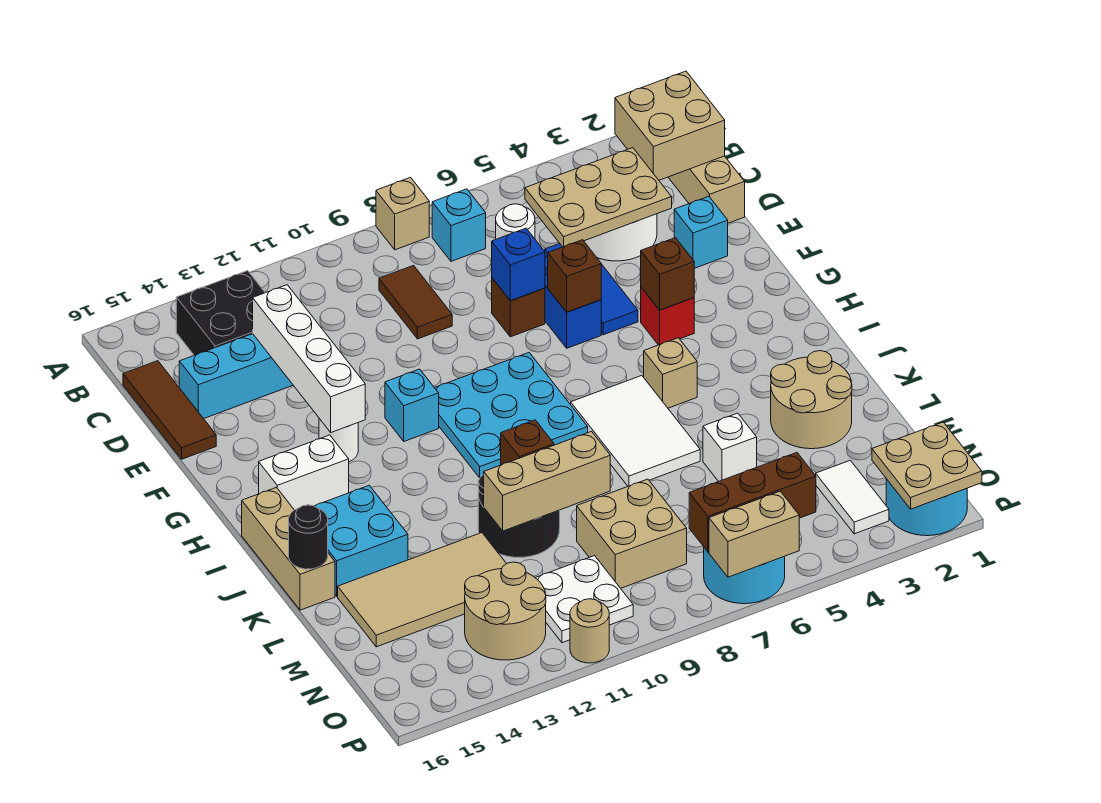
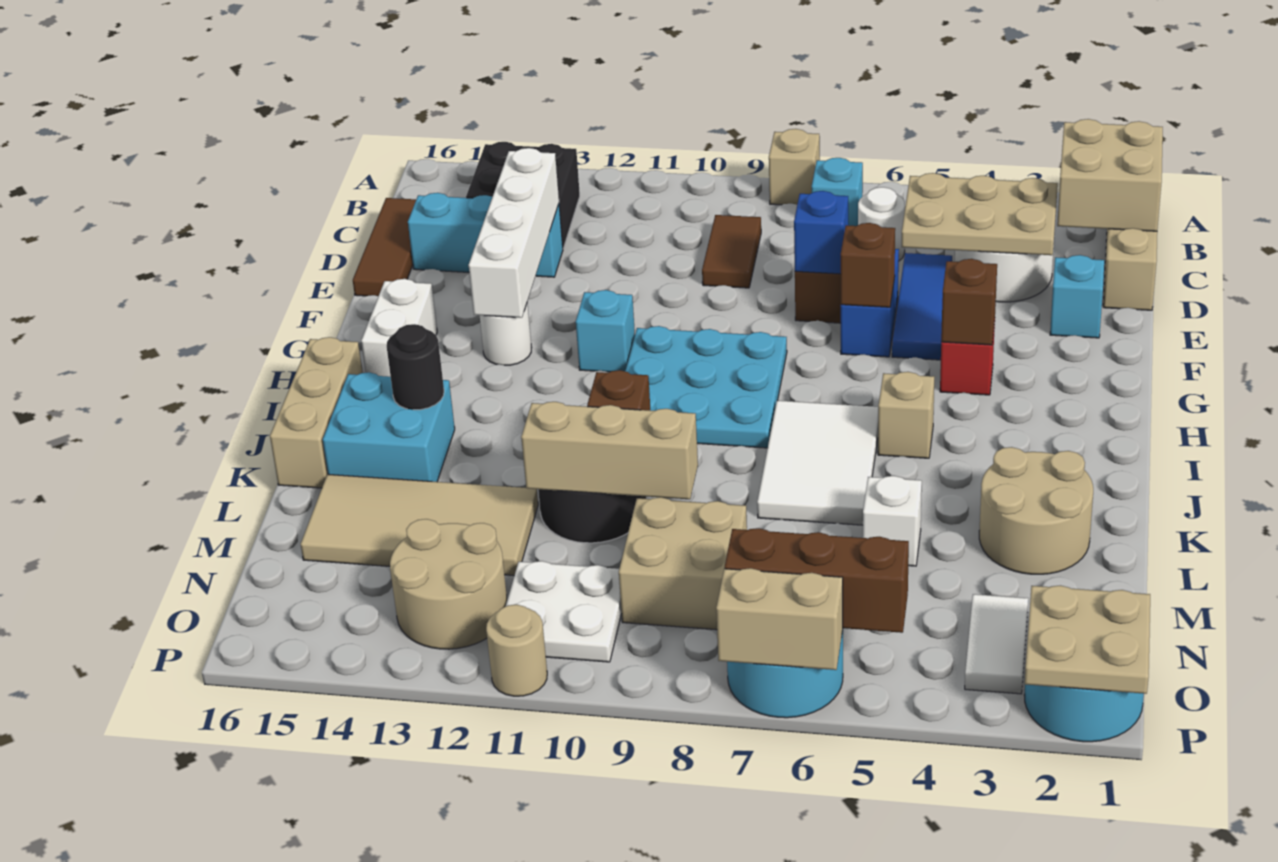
white 1x2 brick [259,435,349,510] -> white 1x2 brick turned to [361,279,437,377]
black 1x1 round brick [289,505,328,569] -> black 1x1 round brick moved to [387,324,444,410]

